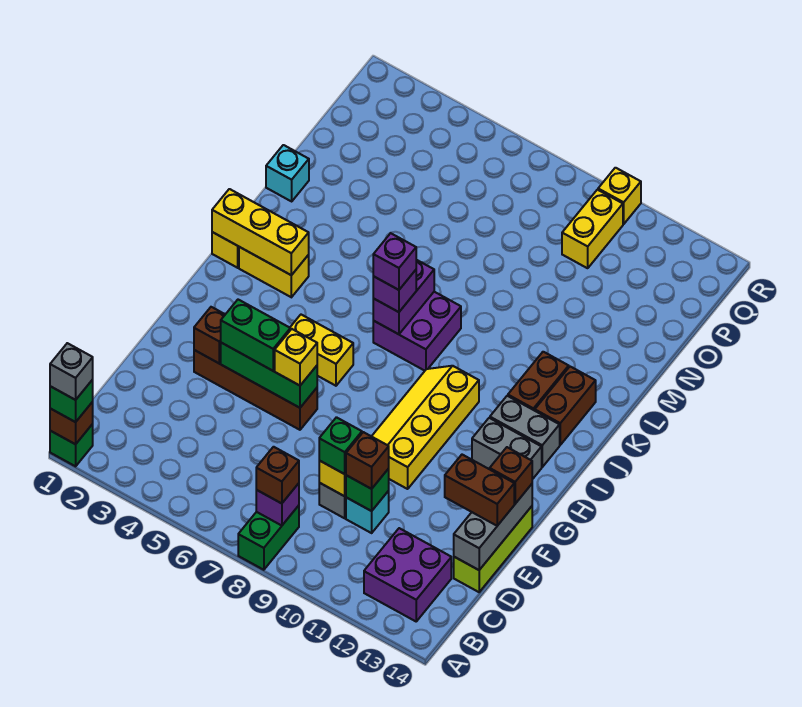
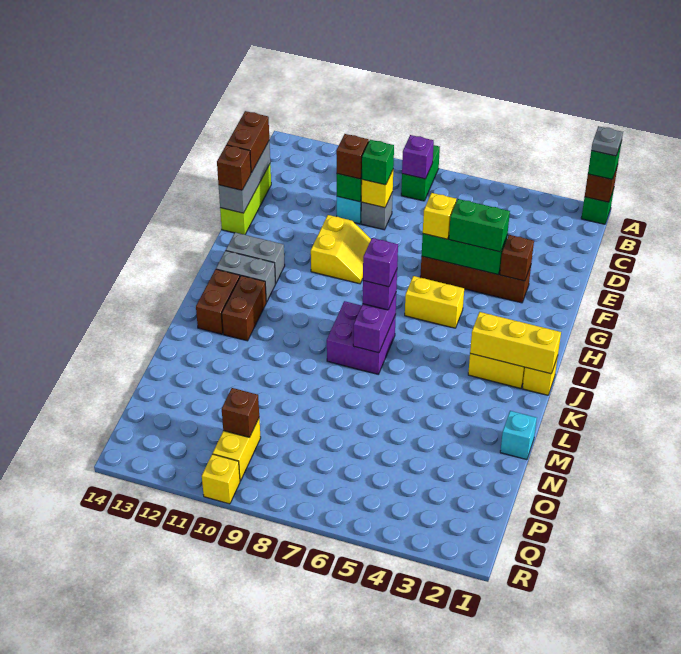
grey 1x1 brick [50,343,93,400] -> grey 1x1 plate [591,126,623,156]
brown 1x1 brick [256,447,299,504] -> brown 1x1 brick moved to [222,388,259,437]
purple 2x2 brick [364,528,451,621] -> none
brown 1x2 brick [445,455,514,526] -> brown 1x2 brick turned to [227,111,269,173]
yellow 2x4 slope [372,366,479,489] -> yellow 2x2 slope [311,215,371,284]

